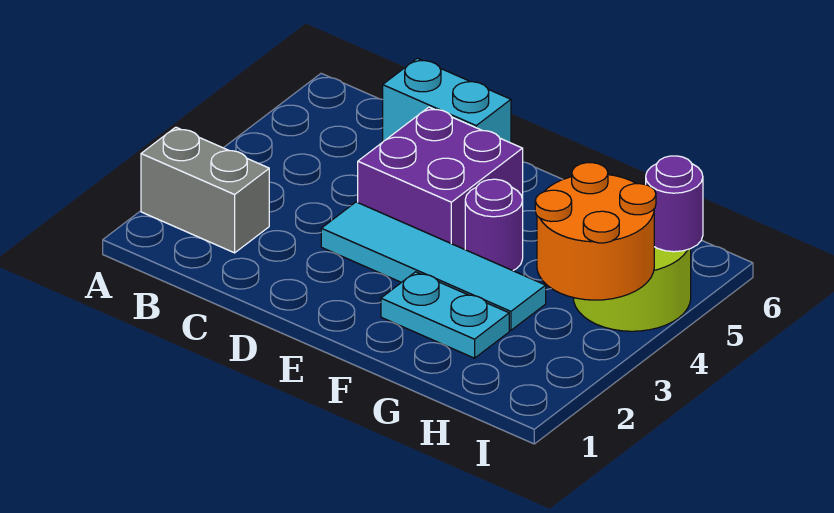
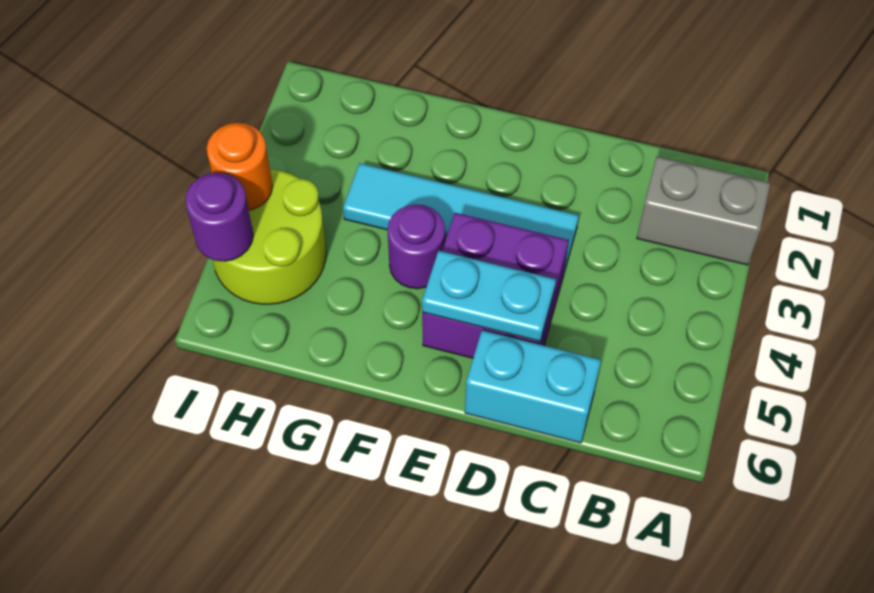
cyan 1x2 plate [381,272,509,358] -> cyan 1x2 plate moved to [422,251,556,341]
orange 2x2 round brick [535,163,656,300] -> orange 1x1 round brick [207,123,273,210]

